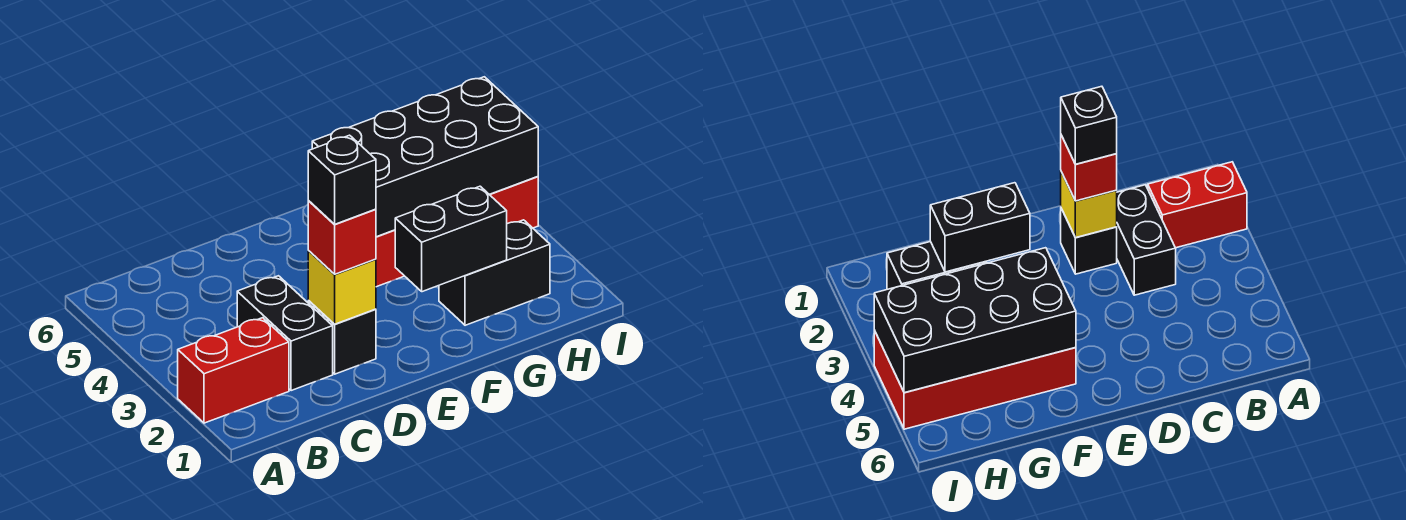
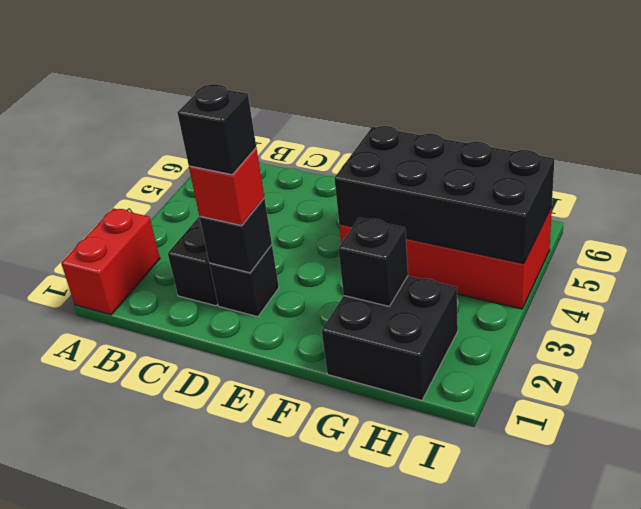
red 1x2 brick [178,318,289,423] -> red 1x2 brick turned to [61,208,160,315]
yellow 1x1 brick [308,251,376,324] -> black 1x1 brick [200,198,272,273]
black 1x2 brick [395,186,507,292] -> black 1x1 brick [338,218,408,306]
black 1x2 brick [439,220,550,325] -> black 2x2 brick [322,276,458,400]

